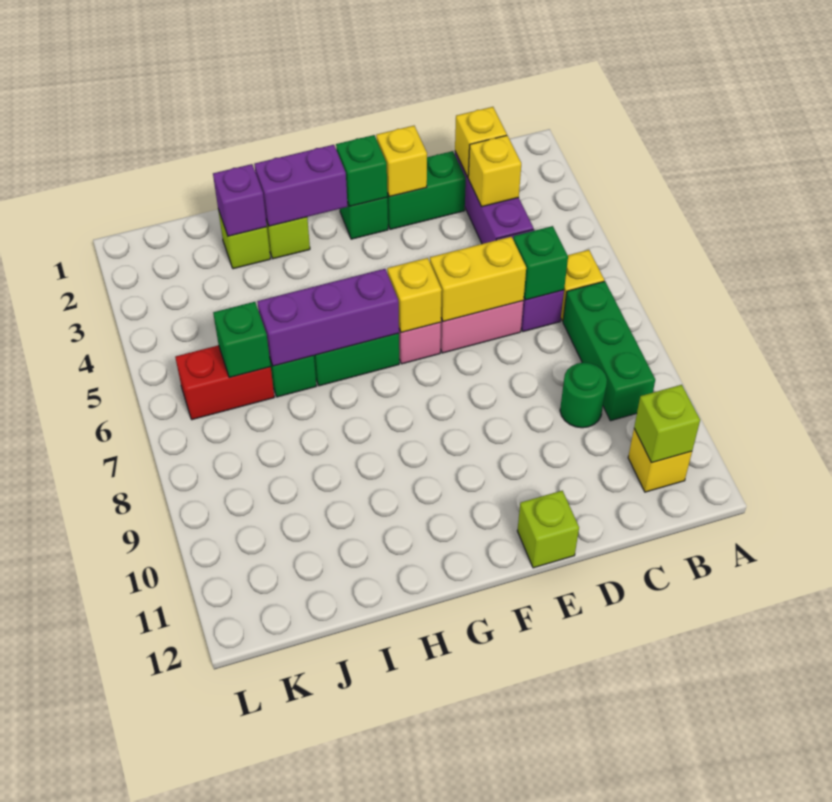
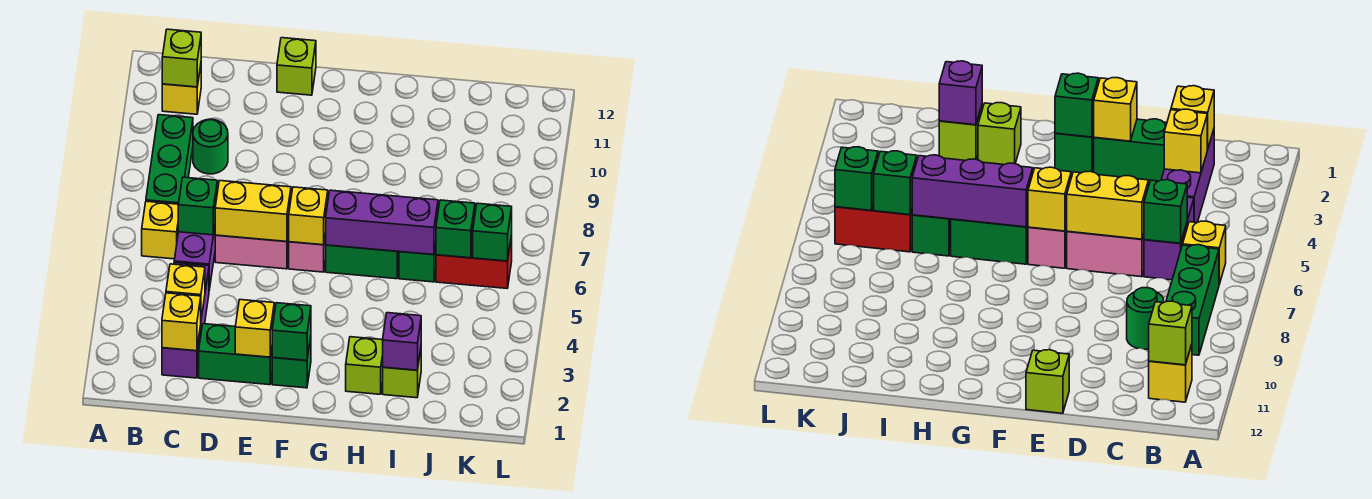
purple 1x2 brick [254,145,348,226] -> none
none -> green 1x1 brick [473,203,512,261]

